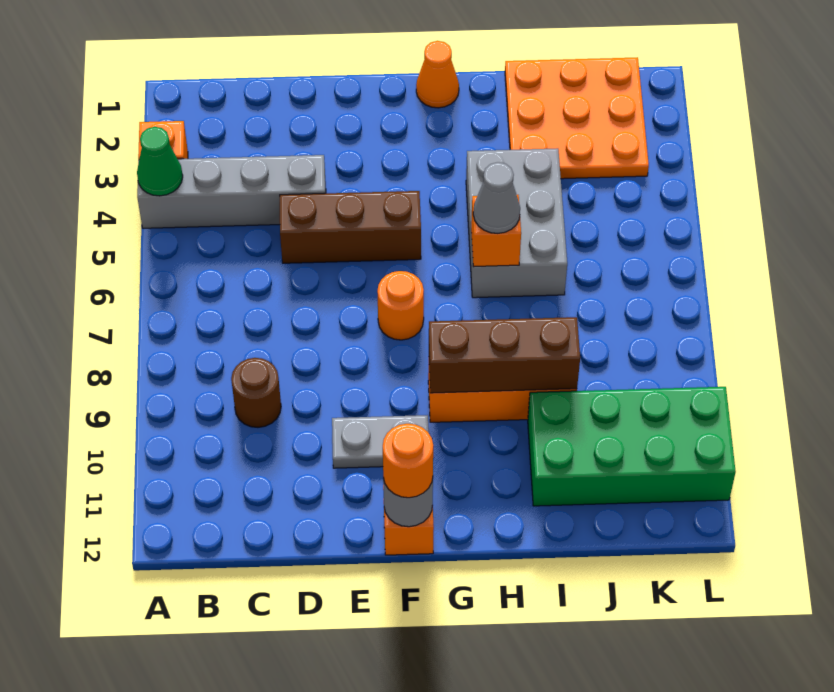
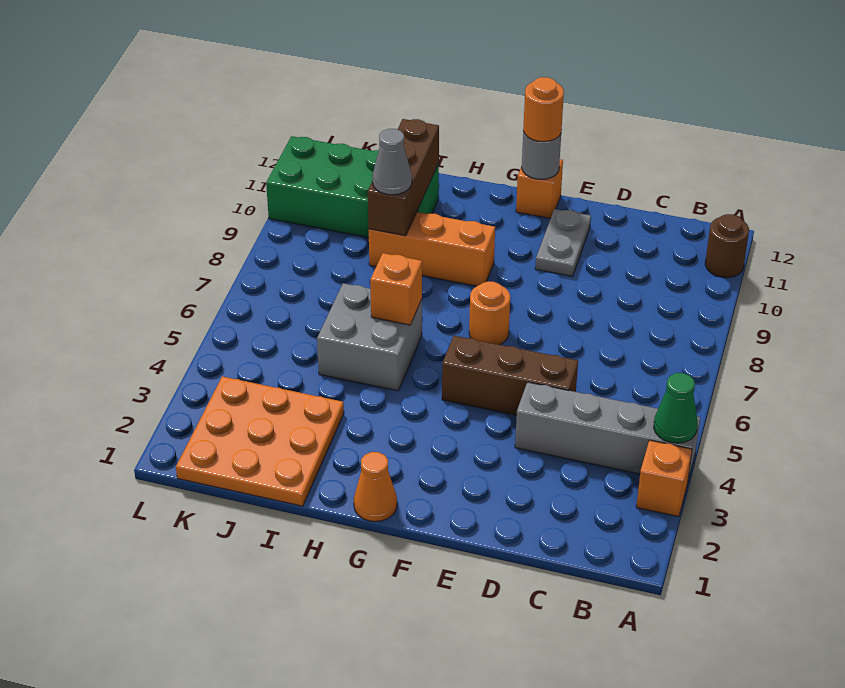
brown 1x1 round brick [231,358,281,427] -> brown 1x1 round brick moved to [705,214,749,278]
grey 1x2 plate [332,415,429,468] -> grey 1x2 plate turned to [535,209,591,277]
brown 1x3 brick [429,317,580,393] -> brown 1x3 brick turned to [368,119,439,236]
grey 2x3 brick [466,148,567,298] -> grey 2x2 brick [317,283,422,391]
grey 1x1 cone [473,162,520,233] -> grey 1x1 cone moved to [372,129,412,195]

